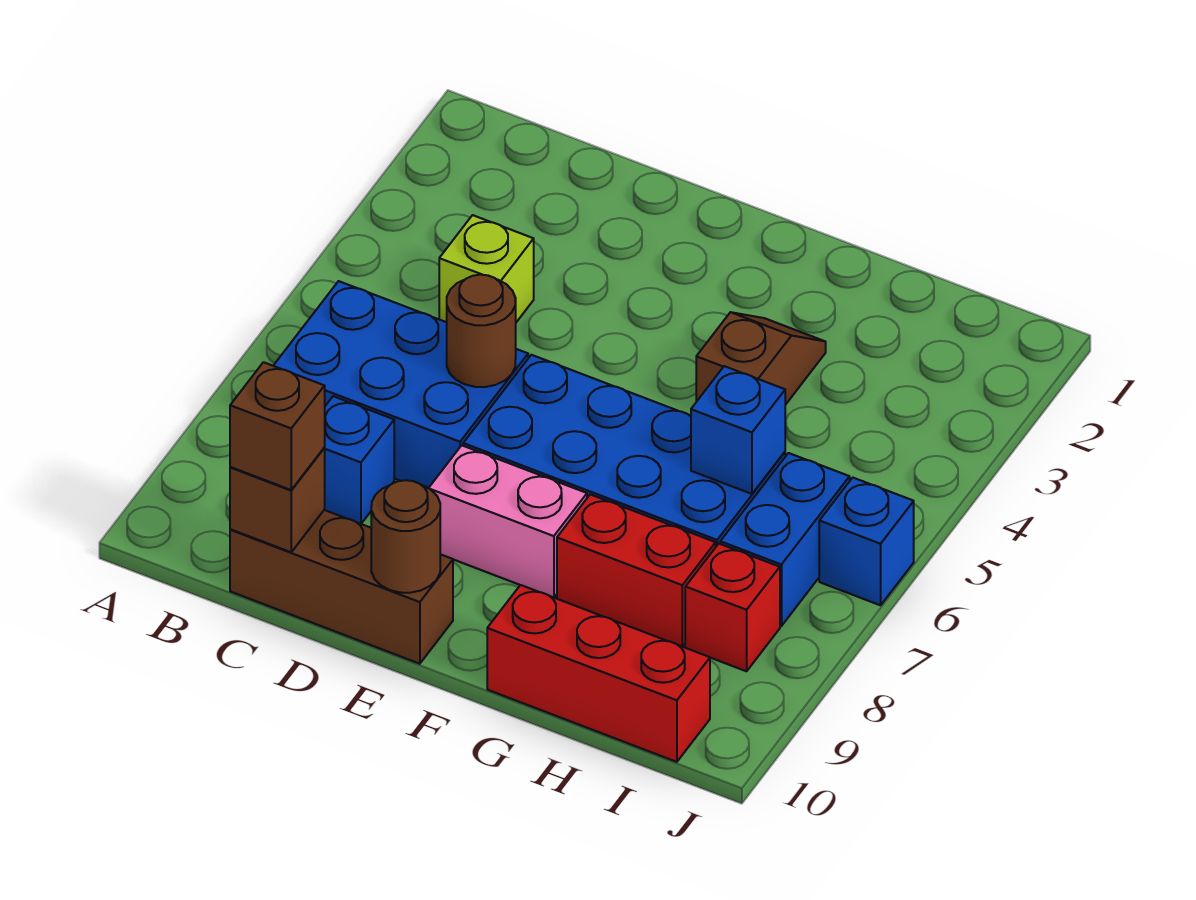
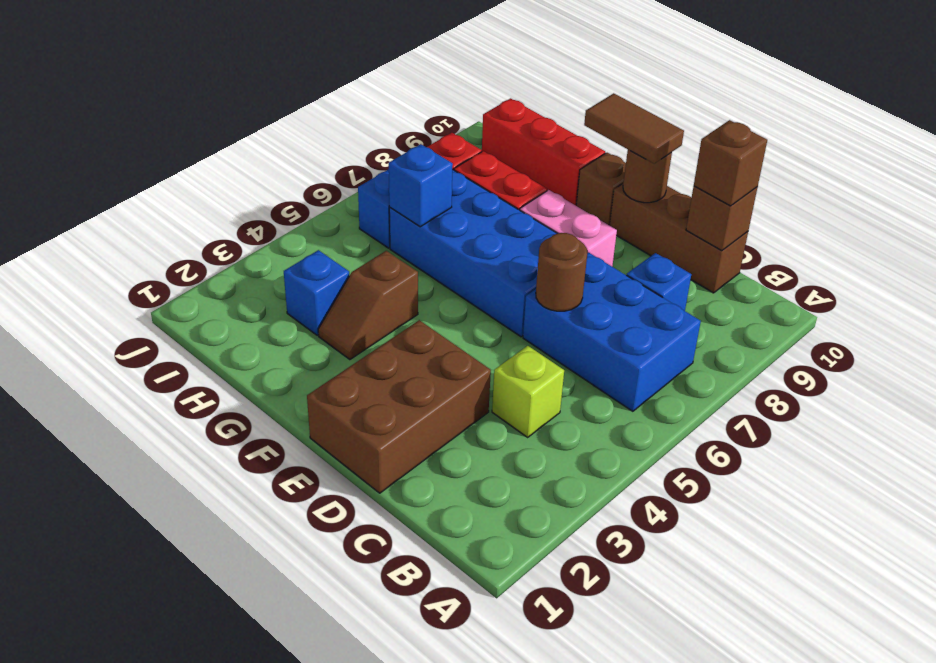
none -> brown 2x3 brick [307,320,491,493]
none -> brown 1x2 tile [584,93,684,164]
none -> brown 1x1 brick [576,153,626,226]
blue 1x1 brick [819,478,914,605] -> blue 1x1 brick moved to [284,250,349,335]

